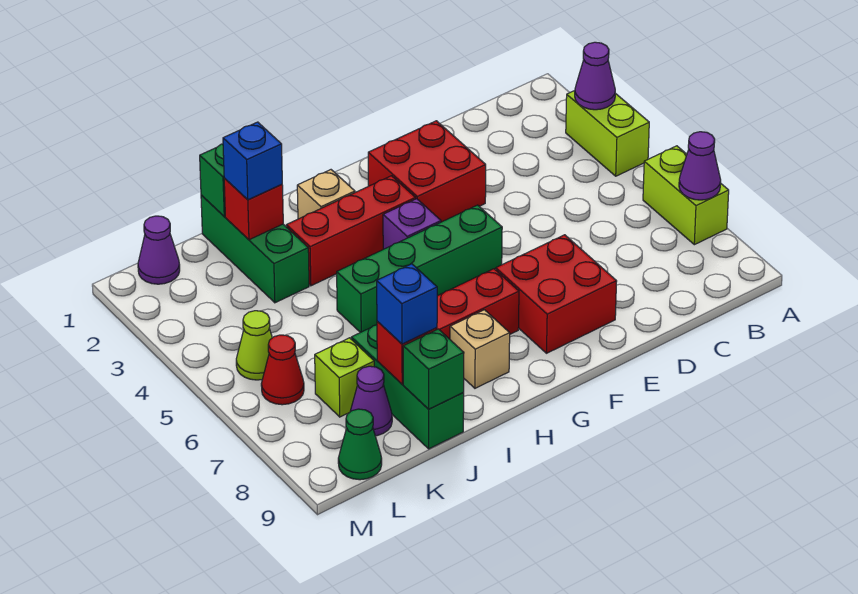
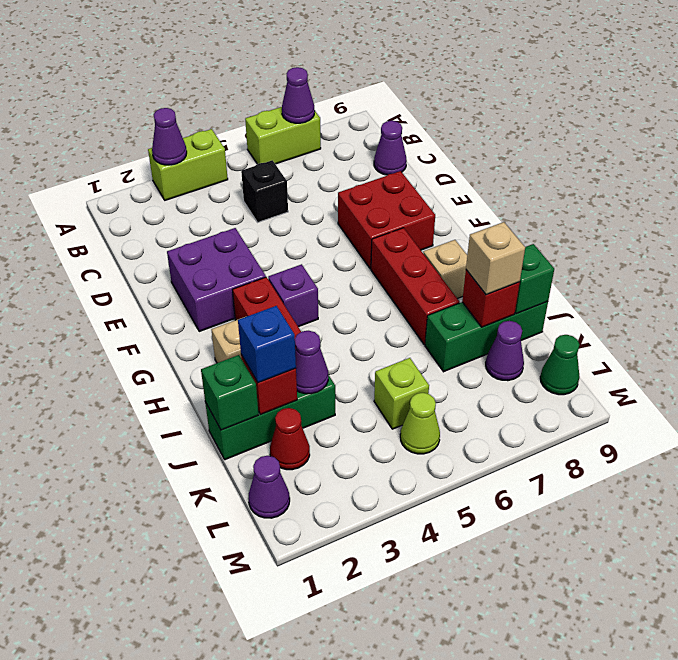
none -> black 1x1 brick [241,160,288,223]
none -> purple 1x1 cone [374,121,407,175]
red 2x2 brick [368,121,486,222] -> purple 2x2 brick [167,228,266,331]
green 1x4 brick [337,205,502,333] -> none
none -> purple 1x1 cone [295,331,328,394]
blue 1x1 brick [377,264,437,344] -> tan 1x1 brick [466,222,525,295]
lime 1x1 brick [315,338,374,417] -> lime 1x1 brick moved to [374,358,429,429]
red 1x1 cone [261,335,304,405] -> red 1x1 cone moved to [270,408,310,470]

